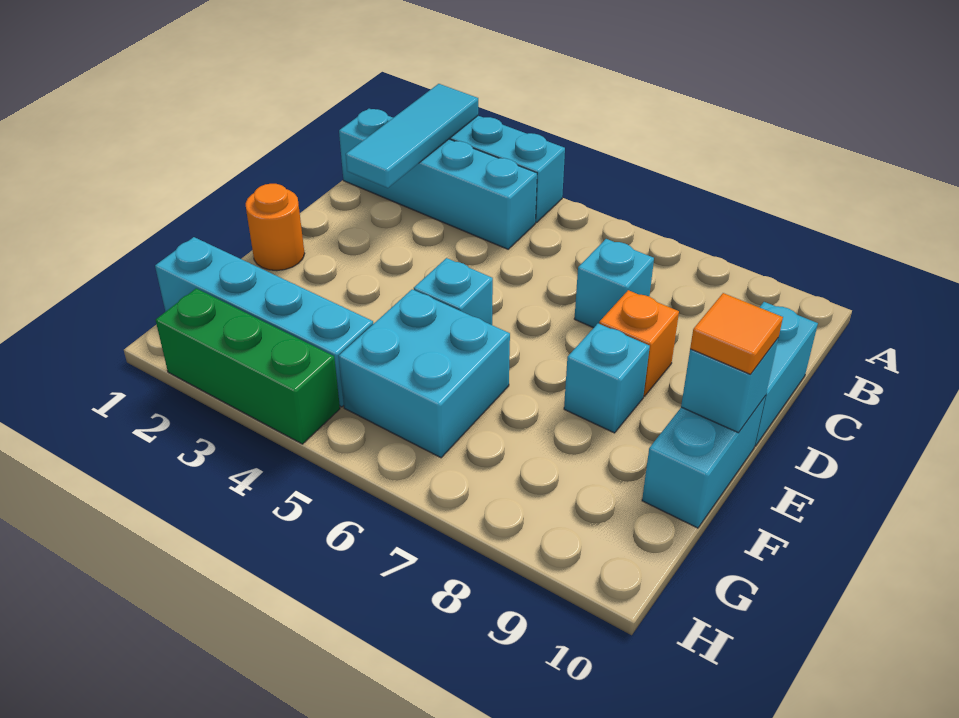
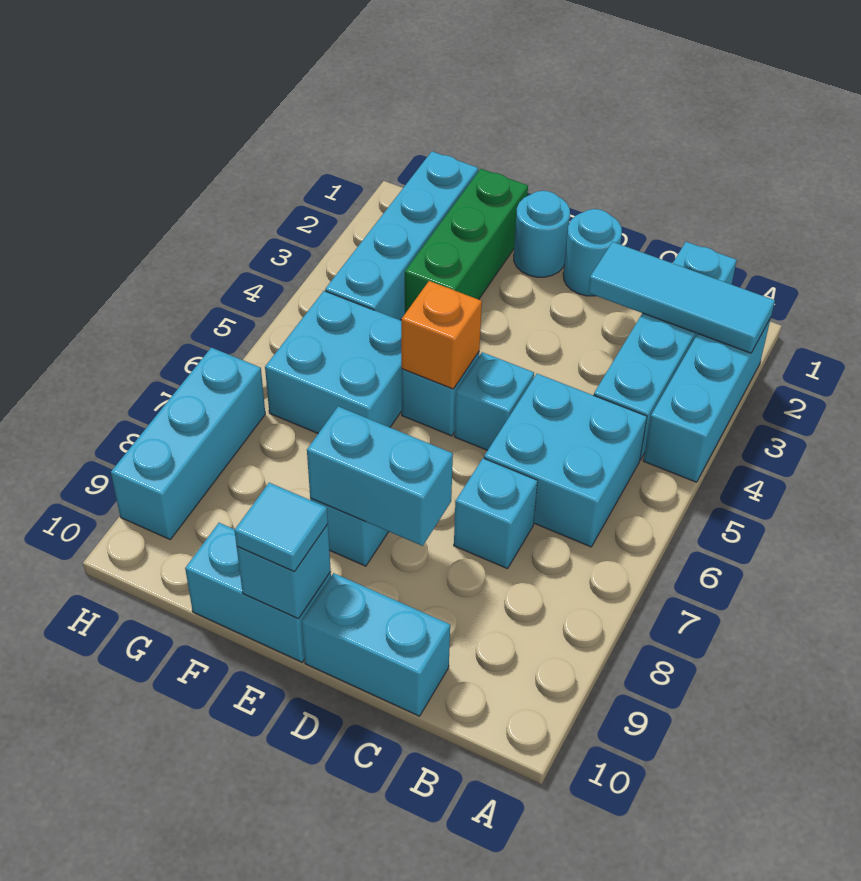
none -> cyan 2x2 brick [484,374,647,547]
none -> cyan 1x1 round brick [563,209,622,296]
none -> cyan 1x1 brick [454,352,534,450]
orange 1x1 brick [599,290,679,396] -> orange 1x1 brick moved to [401,281,482,389]
none -> cyan 1x2 brick [307,406,453,546]
orange 1x1 round brick [246,184,305,271] -> cyan 1x1 round brick [514,191,570,277]
orange 1x1 tile [690,293,783,374] -> cyan 1x1 tile [234,483,328,571]
green 1x3 brick [156,288,340,444] -> green 1x3 brick moved to [405,169,528,313]
none -> cyan 1x3 brick [111,348,265,539]

